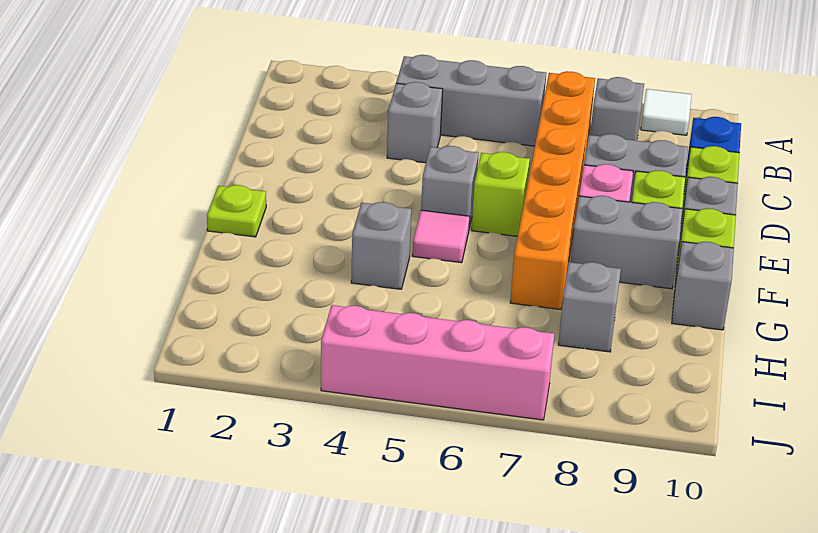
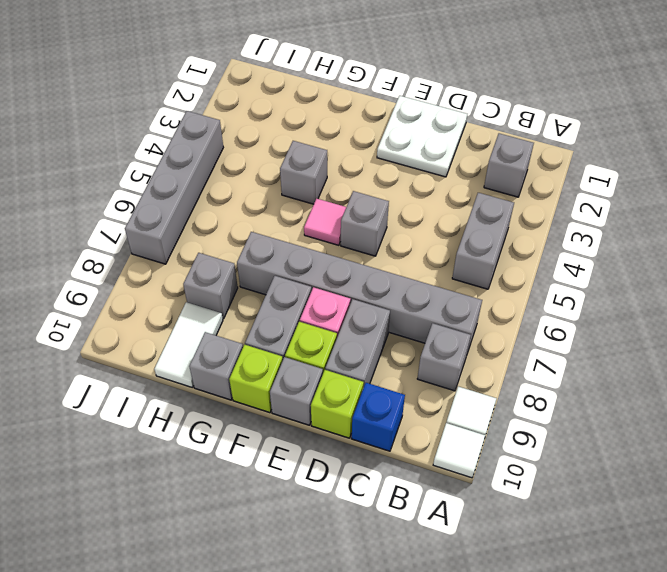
none -> white 1x1 tile [433,423,485,478]
grey 1x3 brick [396,55,546,146] -> grey 1x2 brick [452,193,514,289]
orange 1x6 brick [510,71,595,310] -> grey 1x6 brick [237,232,482,353]
grey 1x1 brick [387,82,443,163] -> grey 1x1 brick moved to [484,133,534,197]
none -> white 2x2 plate [377,96,467,177]
lime 1x1 brick [472,152,530,236] -> none
lime 1x1 plate [207,185,266,237] -> none
none -> white 1x2 tile [154,302,223,387]
pink 1x4 brick [321,305,554,420] -> grey 1x4 brick [125,111,223,264]

